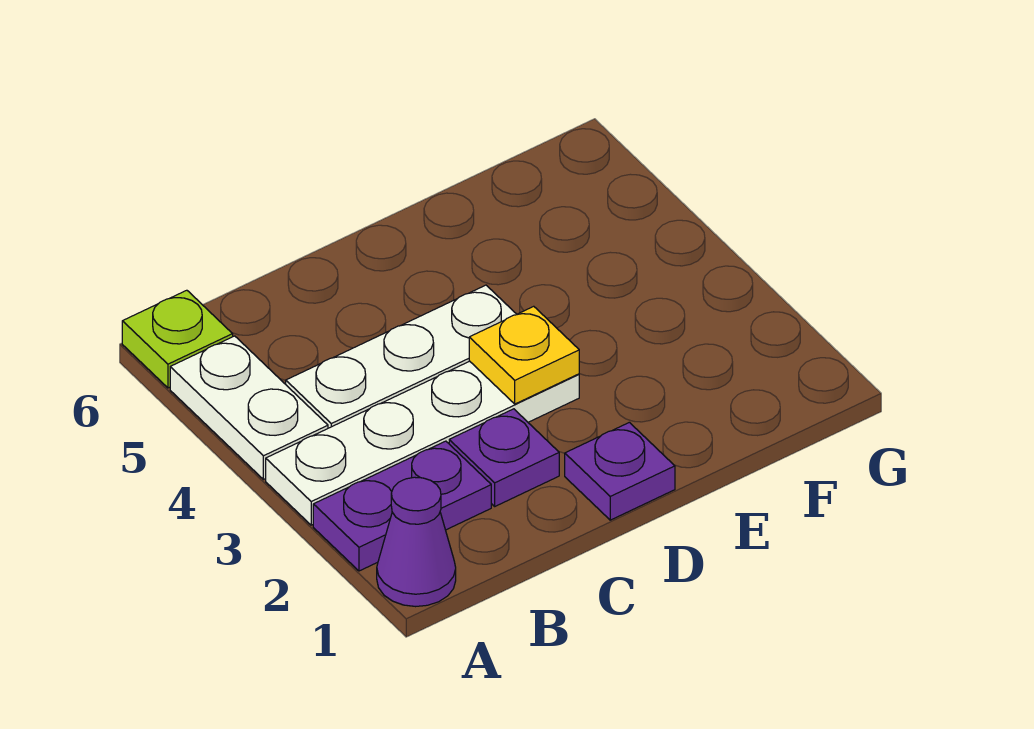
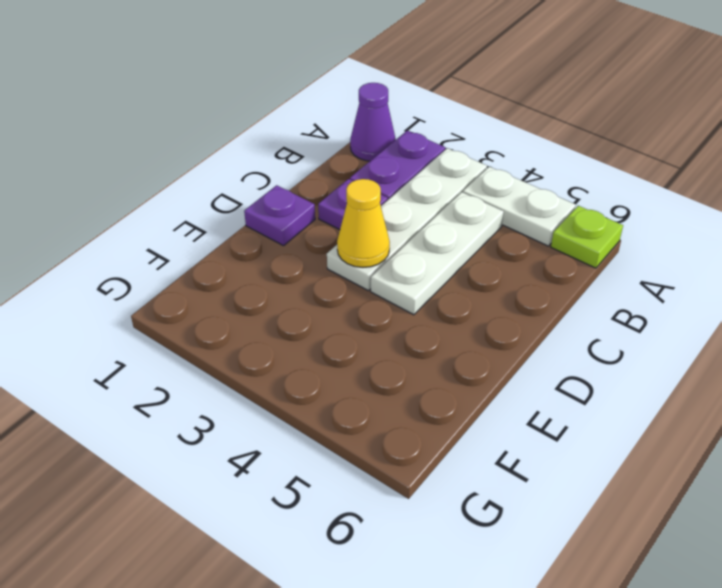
yellow 1x1 plate [469,306,579,404] -> yellow 1x1 cone [337,179,390,267]

